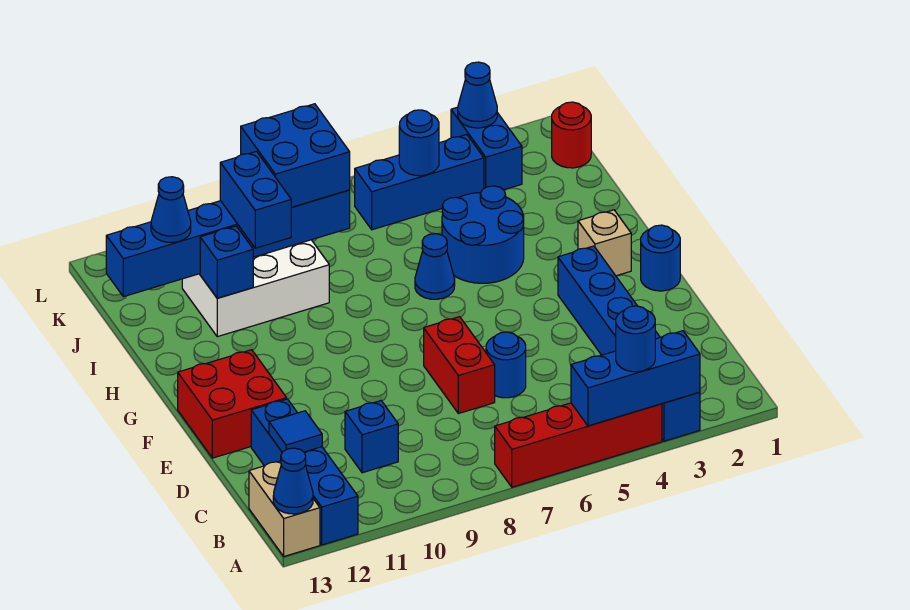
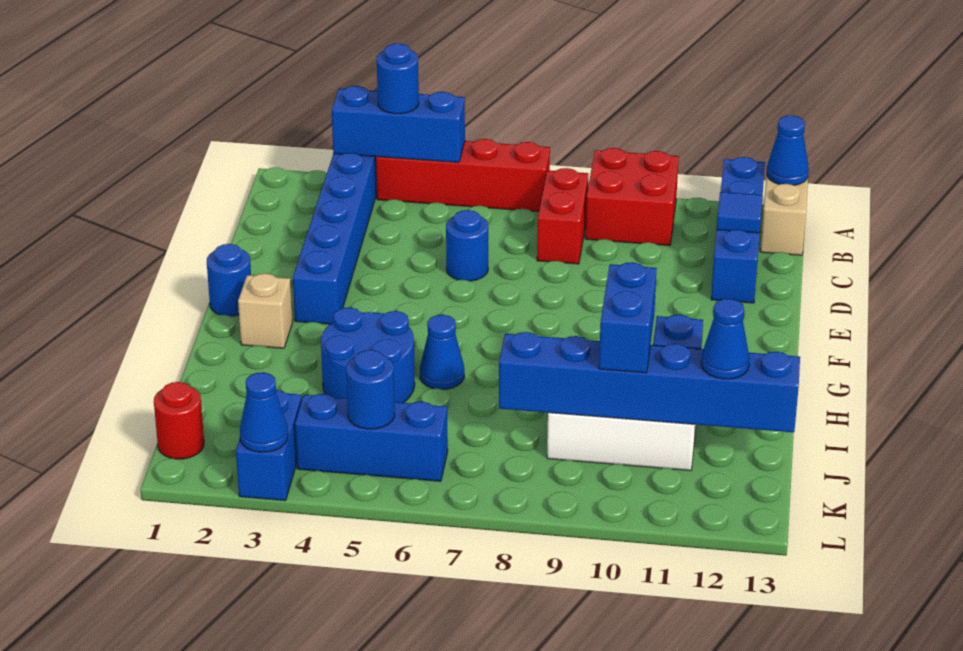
blue 1x1 brick [345,401,398,473] -> none
red 1x2 brick [424,317,495,414] -> red 1x2 brick moved to [537,168,589,264]
red 2x2 brick [178,350,287,458] -> red 2x2 brick moved to [585,148,679,246]
blue 2x2 brick [241,104,350,207] -> none

